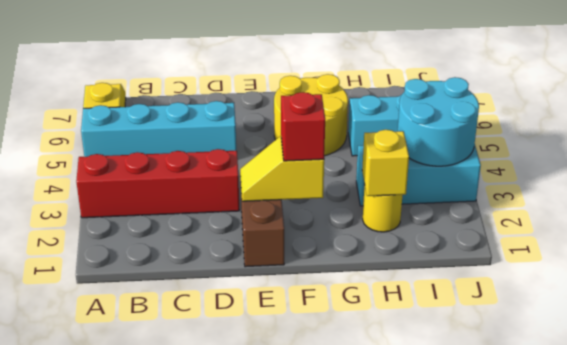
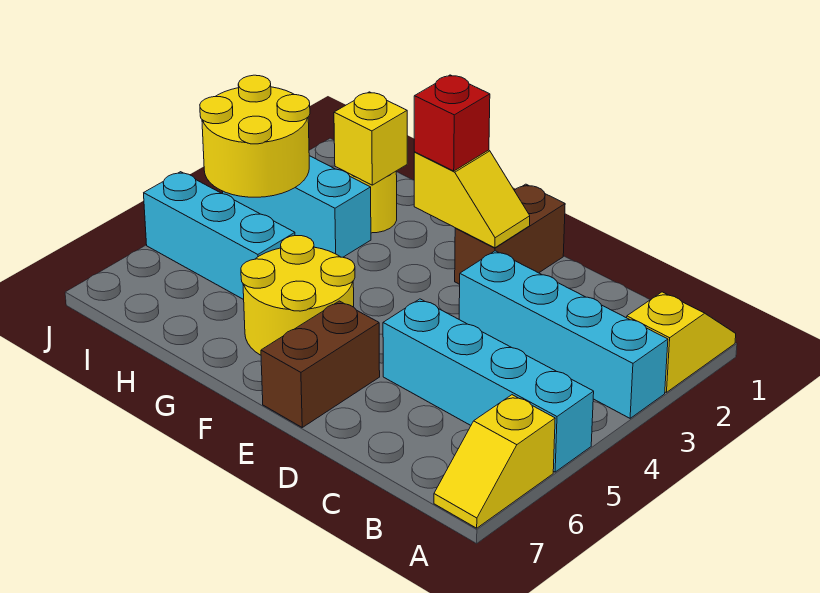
none -> yellow 1x2 slope [627,292,736,392]
red 1x4 brick [76,149,239,218] -> cyan 1x4 brick [459,251,668,418]
none -> brown 1x2 brick [261,301,380,427]
cyan 2x2 round brick [398,77,479,166] -> yellow 2x2 round brick [200,75,310,197]

